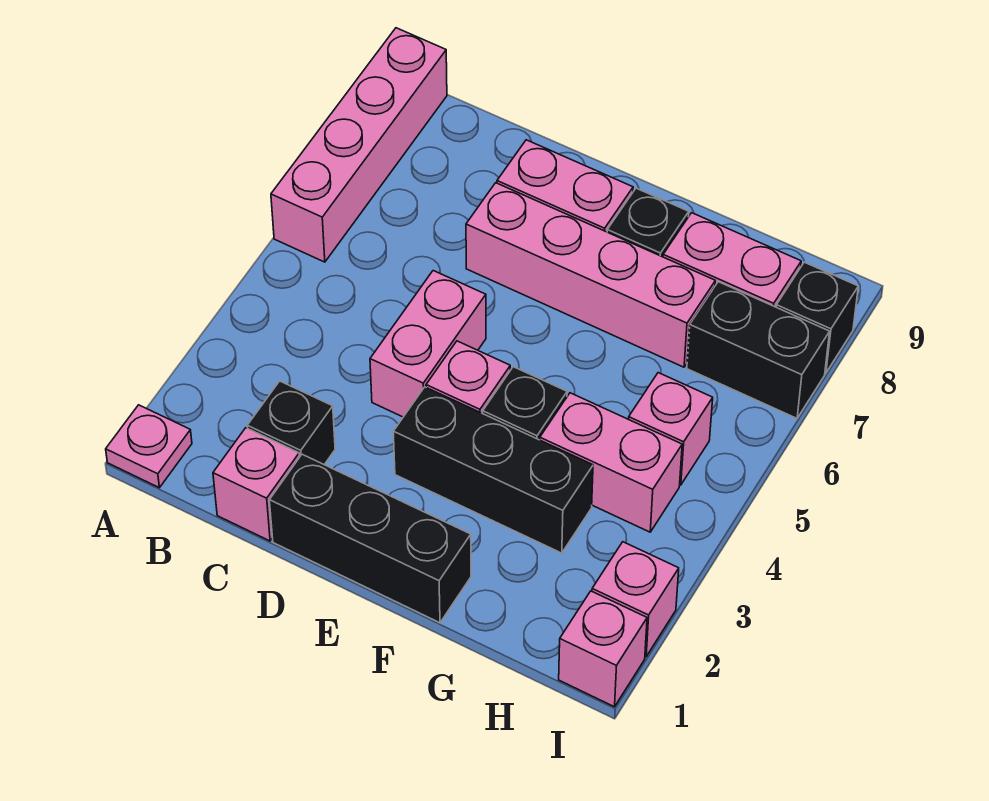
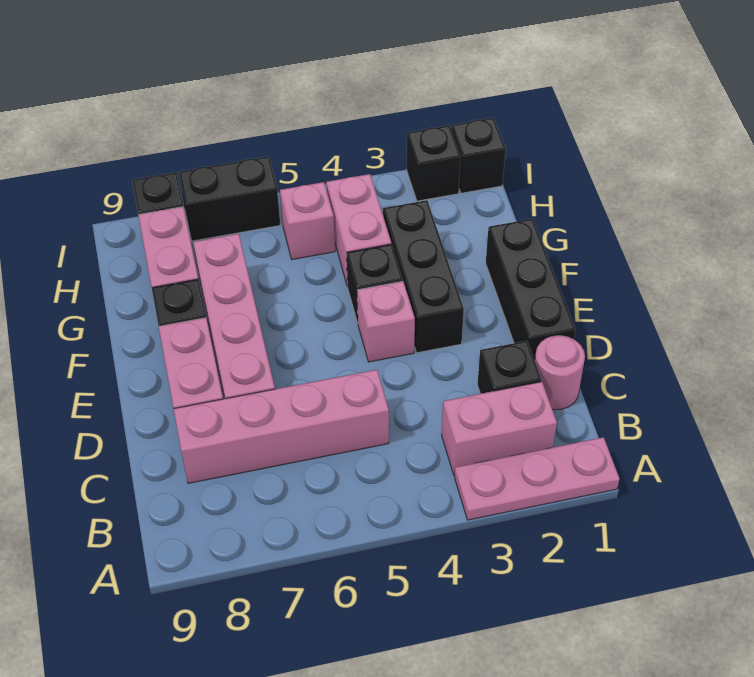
pink 1x1 plate [106,405,192,488] -> pink 1x3 plate [455,437,619,520]
pink 1x4 brick [271,28,447,262] -> pink 1x4 brick moved to [174,370,389,483]
pink 1x1 brick [213,428,299,541] -> pink 1x1 round brick [535,335,585,410]
pink 1x2 brick [370,271,486,417] -> pink 1x2 brick moved to [442,382,557,476]
black 1x2 brick [687,282,830,418] -> black 1x2 brick turned to [179,156,280,241]
pink 1x1 brick [559,591,647,707] -> black 1x1 brick [451,118,506,193]
pink 1x1 brick [592,542,679,657] -> black 1x1 brick [407,126,461,201]

